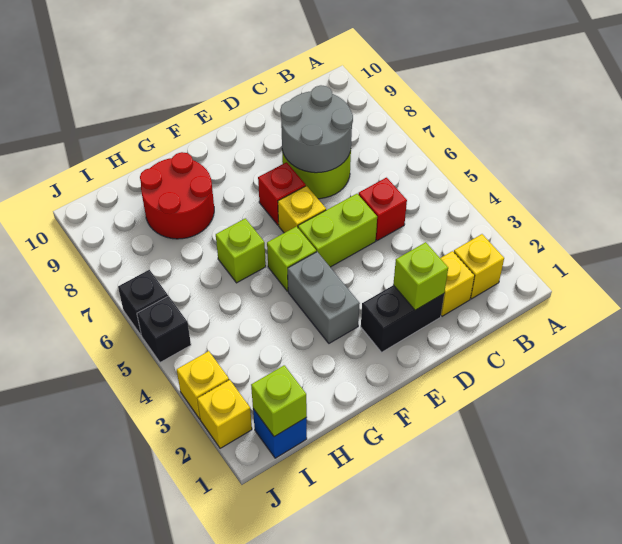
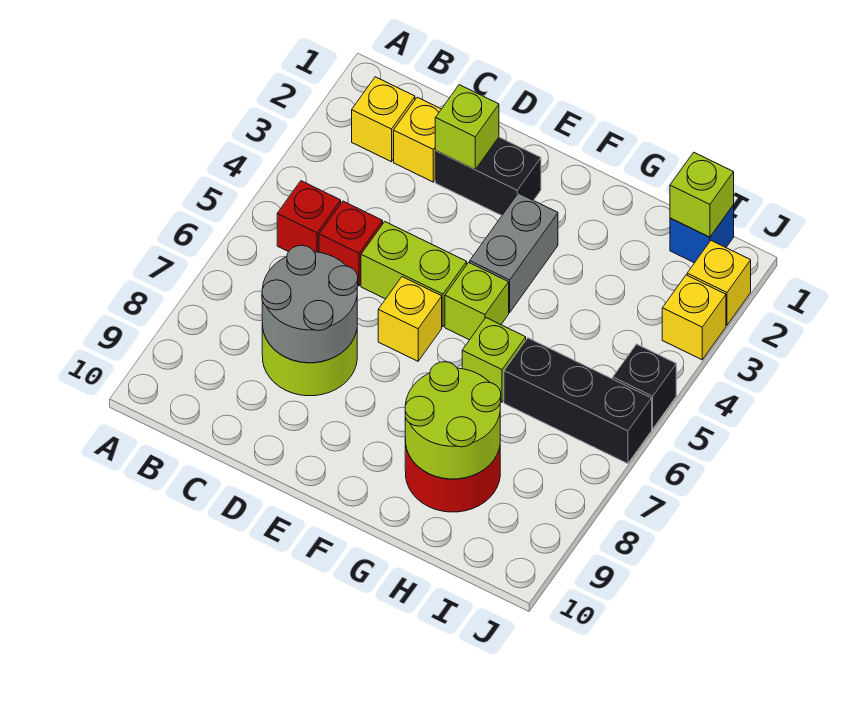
red 1x1 brick [258,162,306,225] -> red 1x1 brick moved to [277,181,341,252]
none -> lime 2x2 round brick [405,362,501,479]
black 1x1 brick [118,270,168,335] -> black 1x3 brick [504,338,652,464]

